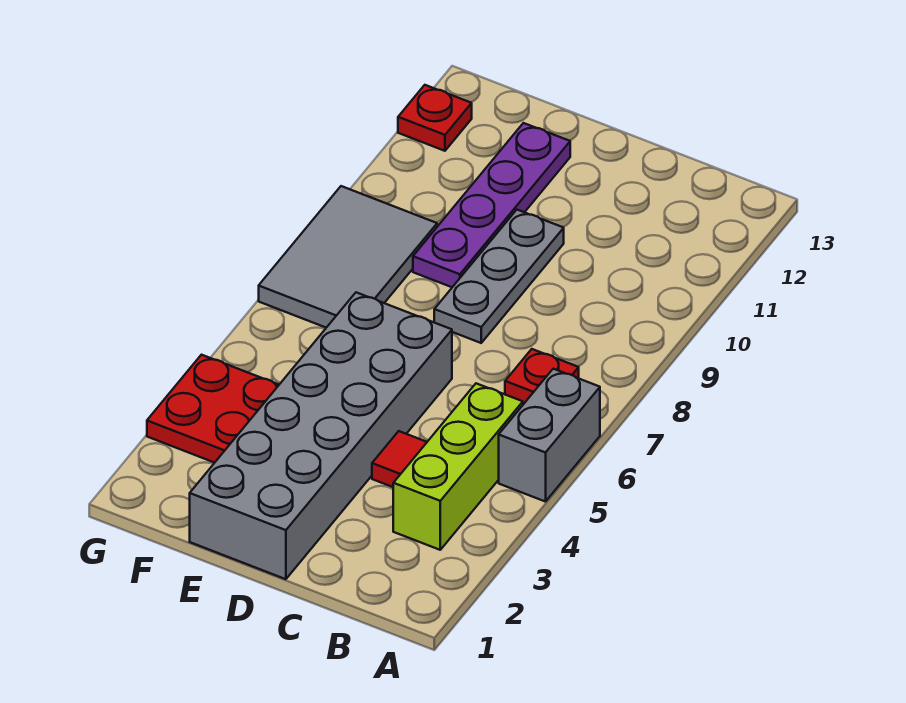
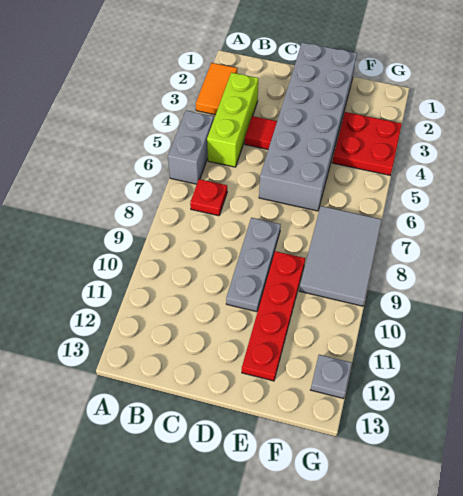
none -> orange 1x2 tile [196,63,237,115]
purple 1x4 plate [413,123,570,287] -> red 1x4 plate [242,251,305,381]
red 1x1 plate [398,85,472,151] -> grey 1x1 plate [311,355,352,398]

